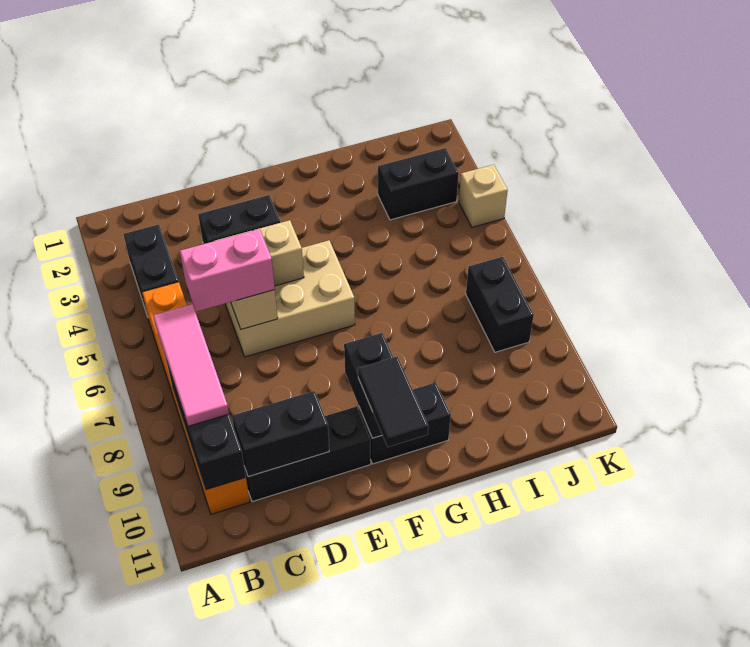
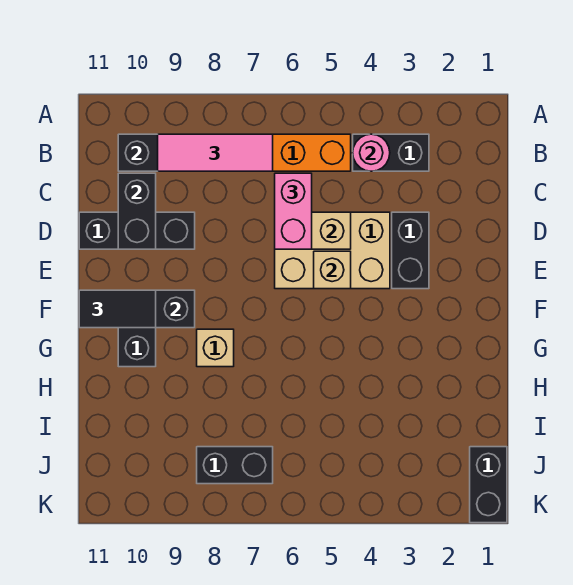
none -> pink 1x1 round brick [353,134,390,171]
black 1x3 brick [244,406,371,502] -> black 1x3 brick turned to [79,212,195,249]
tan 2x3 brick [225,241,355,357] -> tan 2x3 brick turned to [275,212,390,289]
black 1x2 brick [378,148,459,220] -> black 1x2 brick moved to [470,447,507,523]
tan 1x1 brick [459,165,508,227] -> tan 1x1 brick moved to [197,329,234,367]

